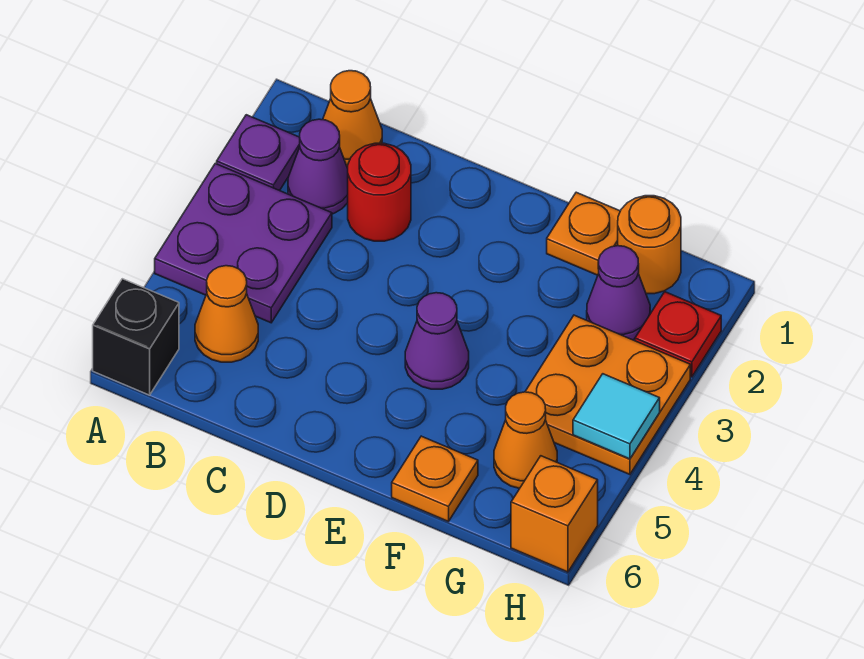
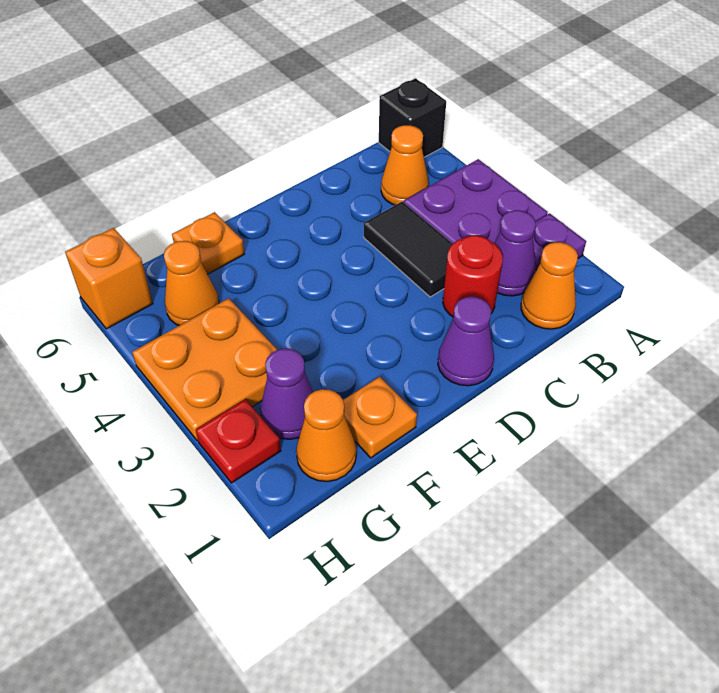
none -> black 1x2 tile [364,202,452,297]
purple 1x1 cone [405,293,469,389] -> purple 1x1 cone moved to [438,297,494,386]
orange 1x1 round brick [618,196,681,294] -> orange 1x1 cone [296,389,356,481]
cyan 1x1 tile [573,374,660,459] -> none

